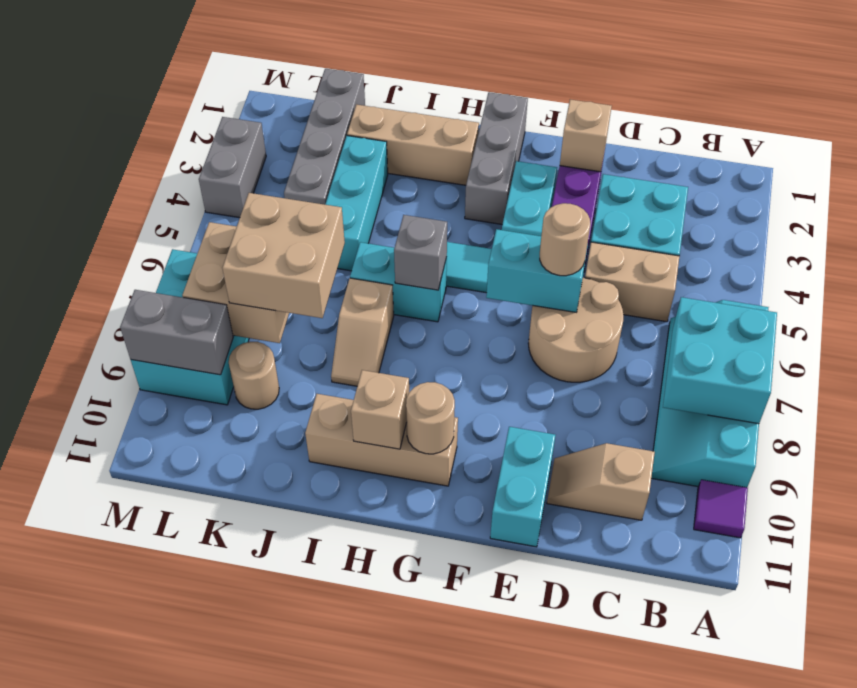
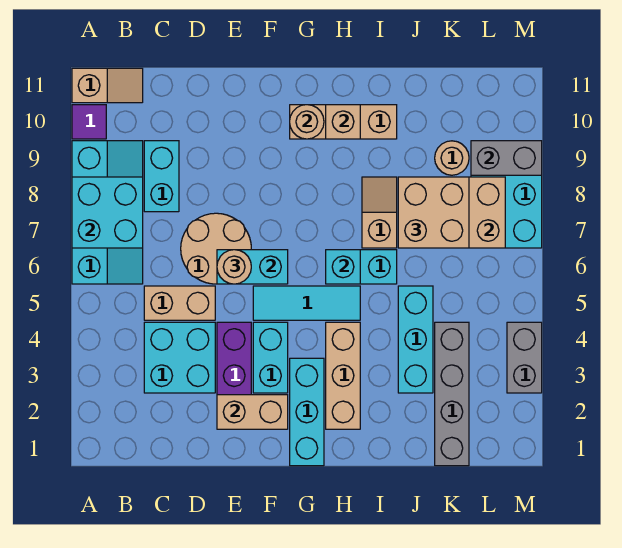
tan 1x2 slope [547,443,655,520] -> tan 1x2 slope moved to [72,68,143,103]
tan 1x1 brick [560,100,612,172] -> tan 1x2 brick [217,395,288,429]
cyan 1x2 brick [490,427,555,547] -> cyan 1x2 brick moved to [144,141,179,212]
grey 1x3 brick [465,92,528,224] -> cyan 1x3 brick [290,358,324,466]
tan 1x3 brick [347,104,479,185] -> tan 1x3 brick turned to [326,322,360,429]
grey 1x1 brick [394,215,447,290] -> cyan 1x1 brick [326,250,360,284]

